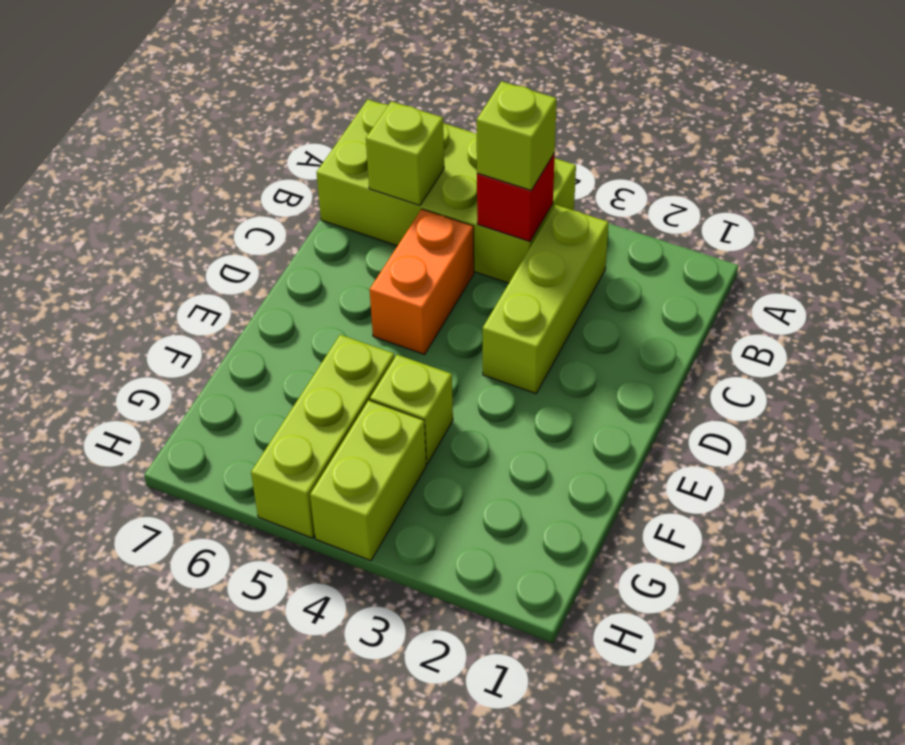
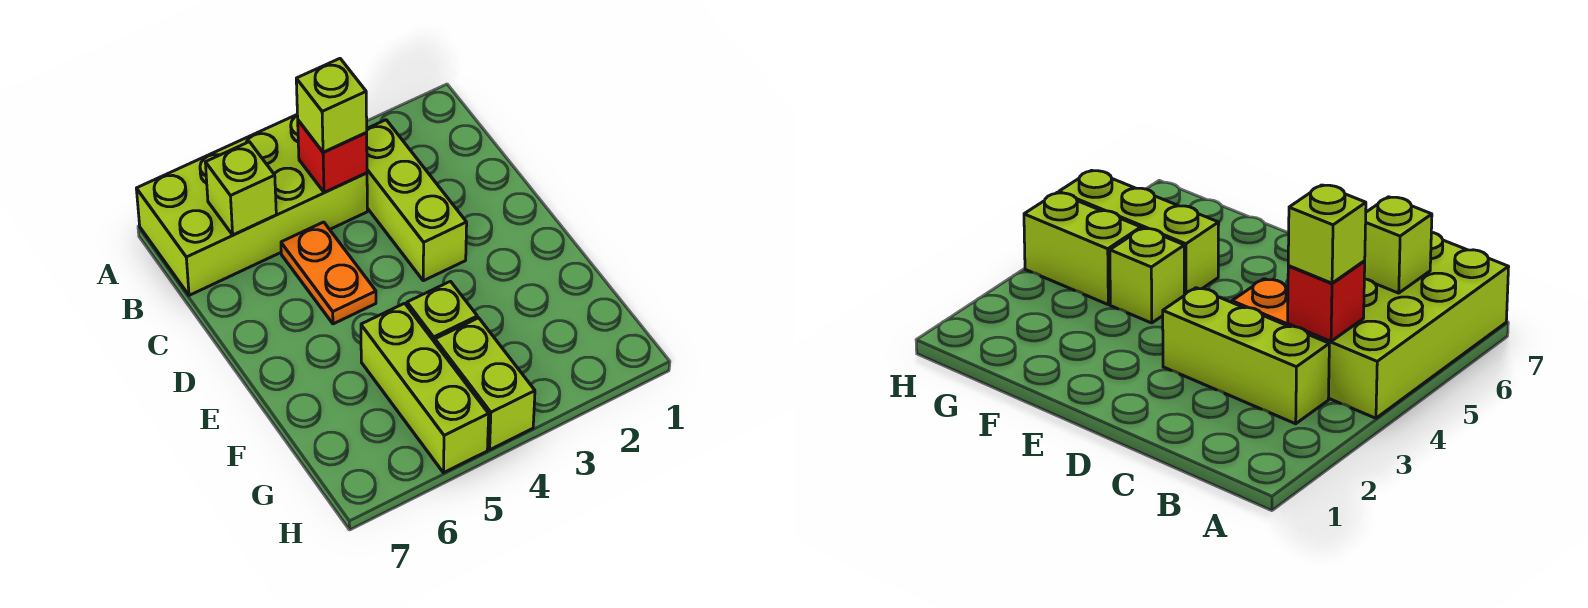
orange 1x2 brick [370,209,474,354] -> orange 1x2 plate [281,222,376,324]

